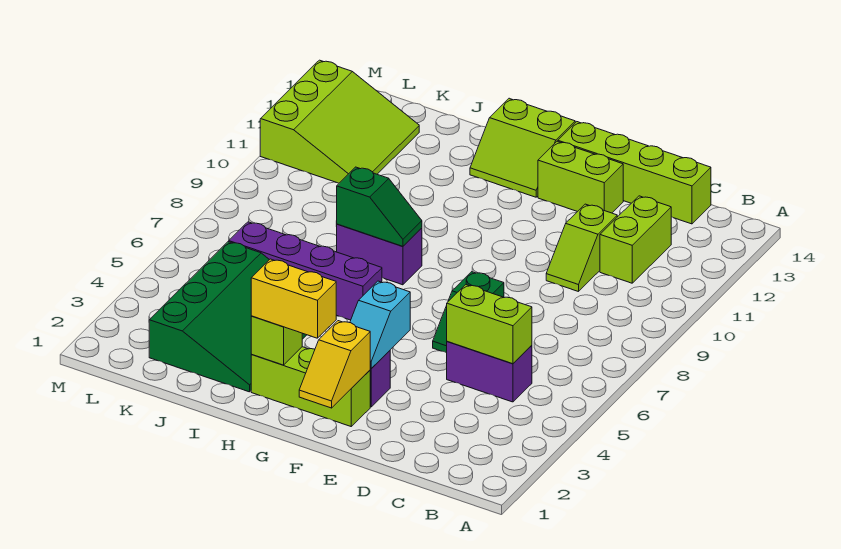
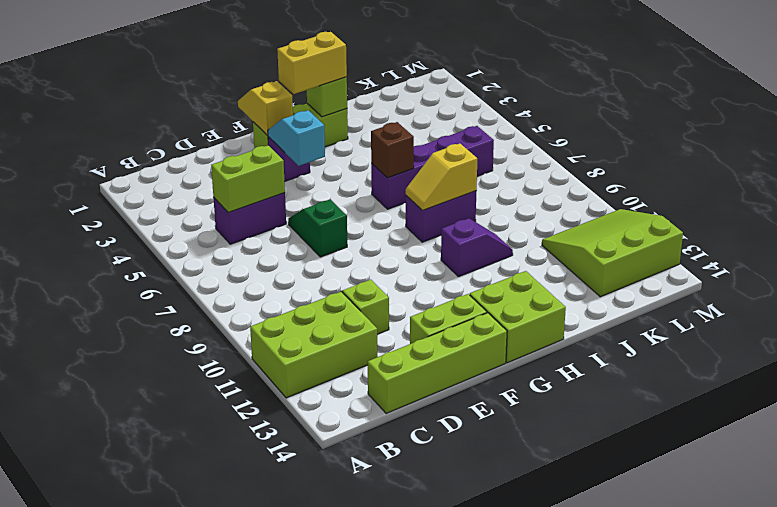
lime 1x2 brick [600,196,671,283] -> lime 2x3 brick [250,291,378,398]
lime 2x2 slope [470,98,575,197] -> lime 2x2 brick [470,271,566,363]
none -> brown 1x1 brick [371,122,414,178]
green 1x2 slope [337,167,422,246] -> yellow 1x2 slope [406,143,477,210]
none -> purple 1x2 slope [441,218,513,277]
green 3x4 slope [149,242,306,392] -> none
lime 3x3 slope [260,60,419,183] -> lime 3x3 slope turned to [542,209,683,297]

